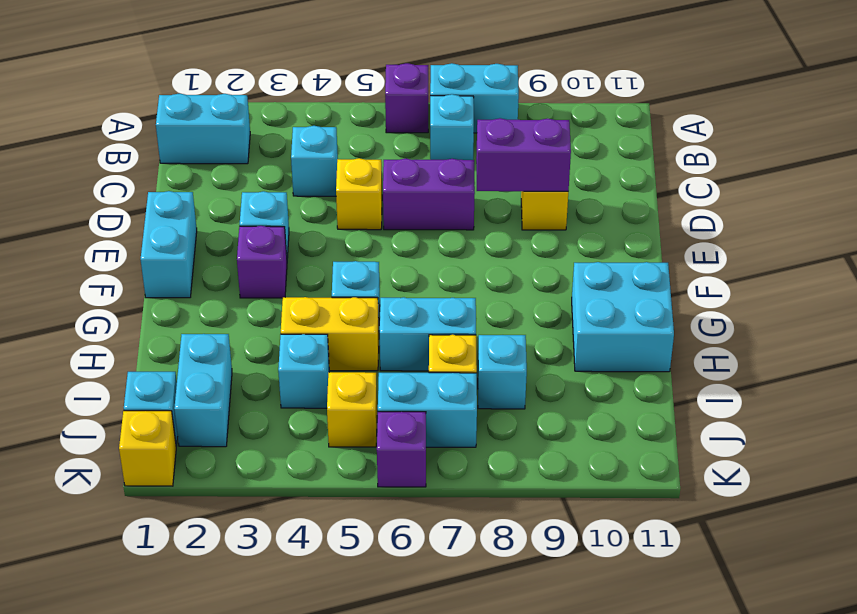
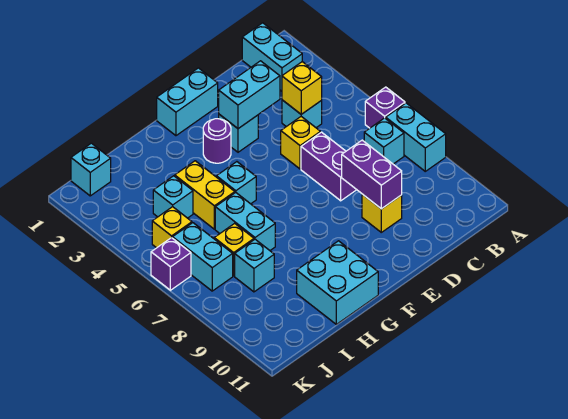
purple 1x1 brick [237,226,287,298] -> purple 1x1 round brick [203,119,231,163]
cyan 1x2 brick [174,334,232,447] -> cyan 1x2 brick moved to [219,61,280,129]
yellow 1x1 brick [119,411,176,486] -> yellow 1x1 brick moved to [282,62,322,114]

